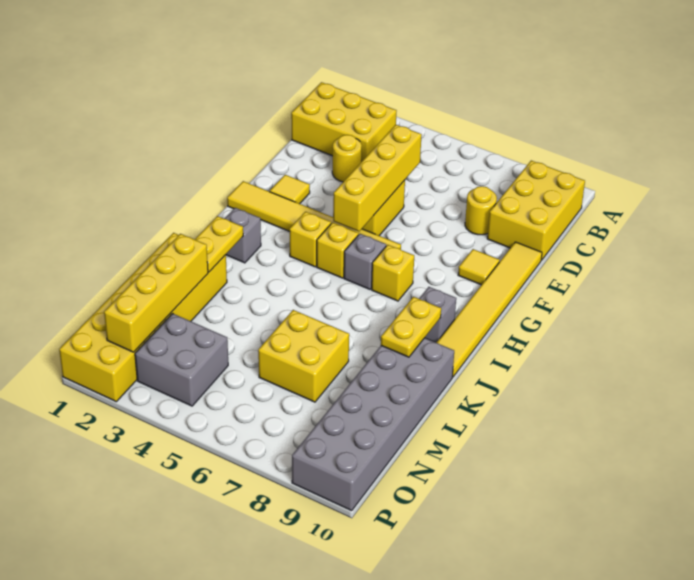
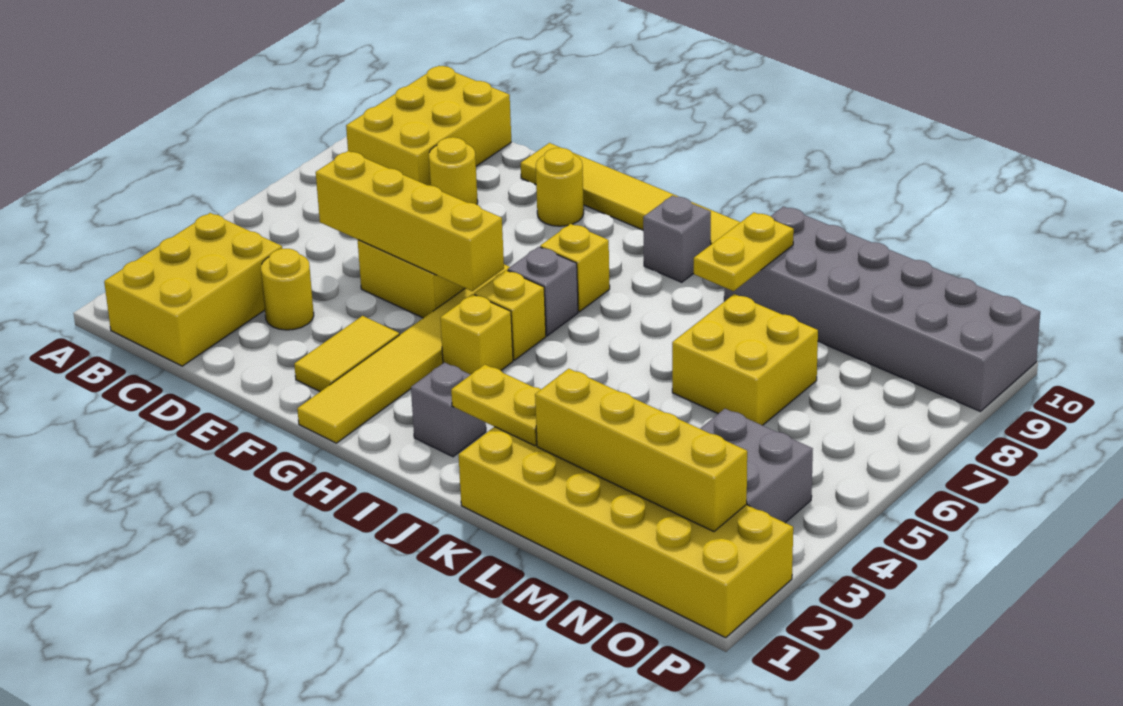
yellow 2x3 brick [487,161,585,260] -> yellow 2x3 brick turned to [346,66,511,186]
yellow 1x1 tile [270,175,310,204] -> yellow 1x2 tile [294,316,399,392]
yellow 1x1 tile [458,249,500,285] -> yellow 1x1 round brick [536,148,584,226]
yellow 1x2 plate [381,297,441,357] -> yellow 1x2 plate turned to [694,212,794,291]

